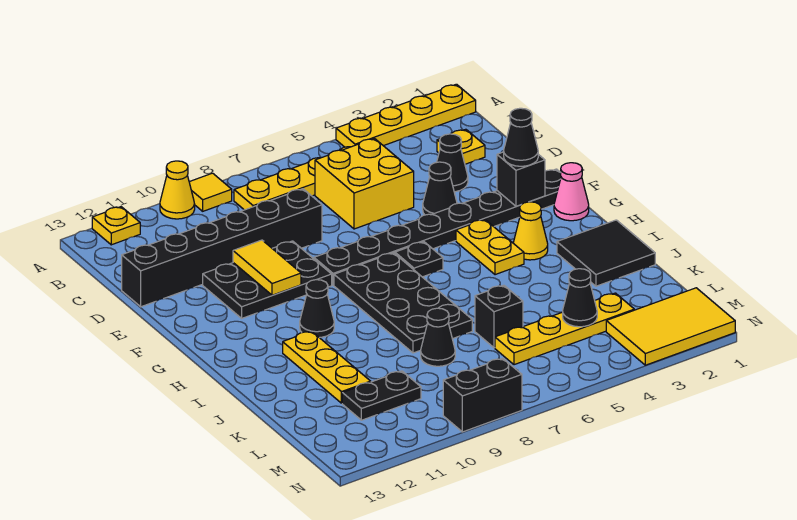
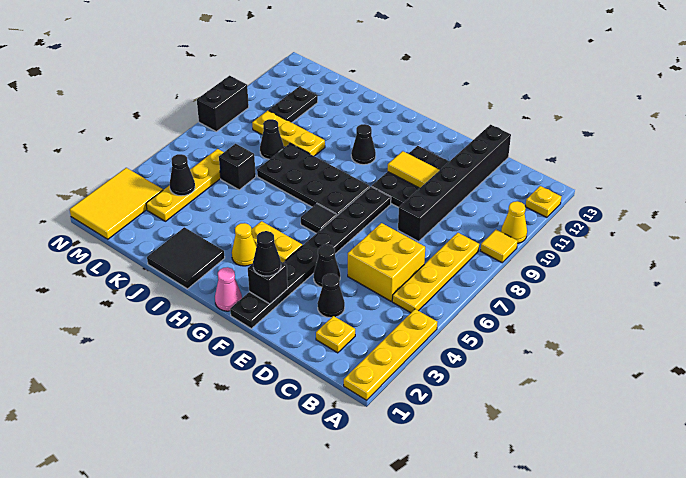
black 1x1 plate [395,242,443,277] -> black 1x1 tile [301,204,337,233]
yellow 1x3 plate [283,331,371,403] -> yellow 1x3 plate moved to [252,111,325,156]

